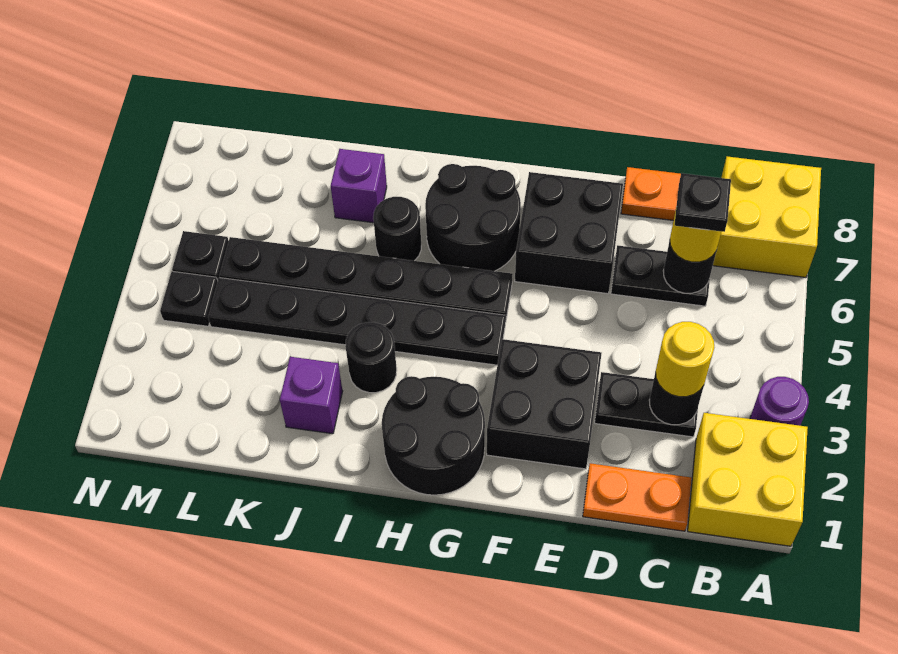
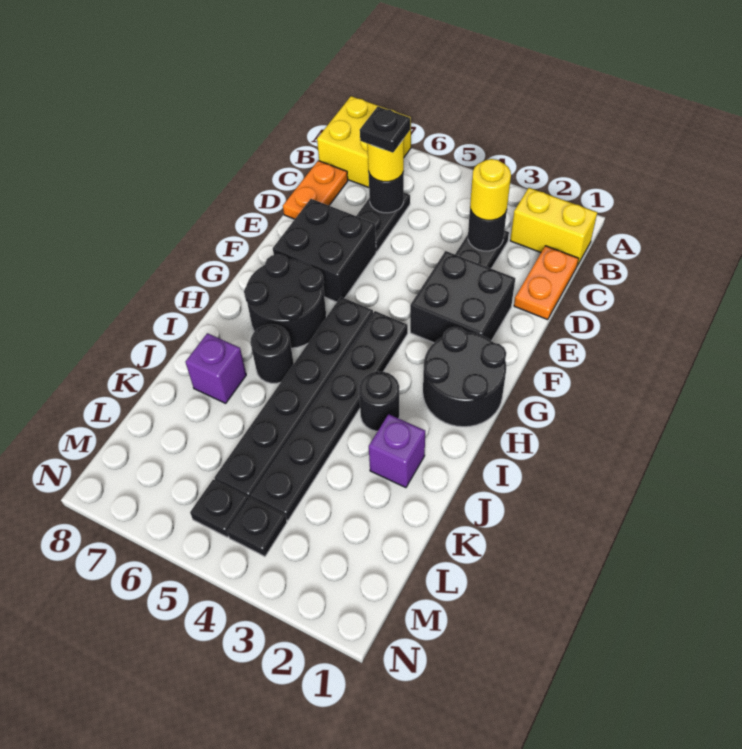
yellow 2x2 brick [688,413,808,546] -> yellow 1x2 brick [510,188,597,266]
purple 1x1 round brick [750,377,809,426] -> none

